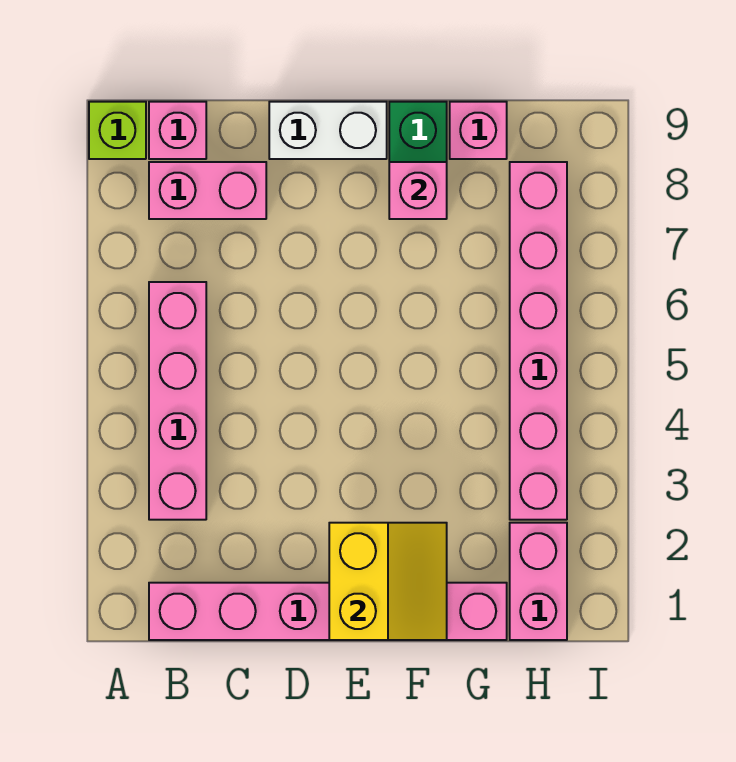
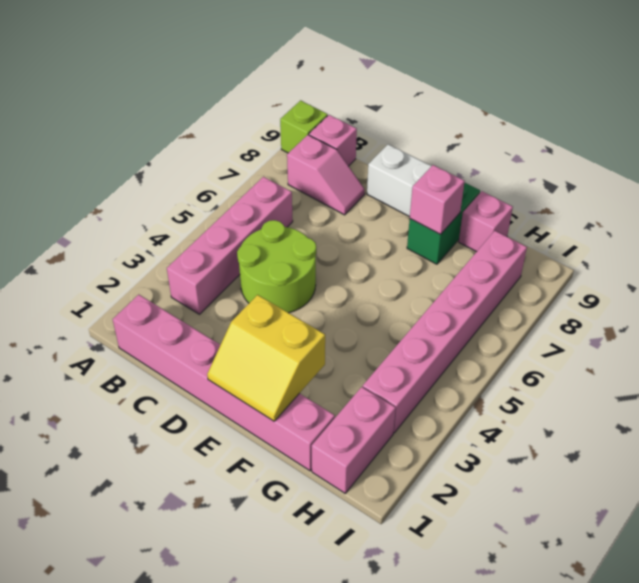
pink 1x2 brick [149,162,266,219] -> pink 1x2 slope [287,135,365,215]
none -> lime 2x2 round brick [237,220,316,313]
yellow 2x2 slope [329,523,447,640] -> yellow 2x2 slope turned to [207,295,325,421]

